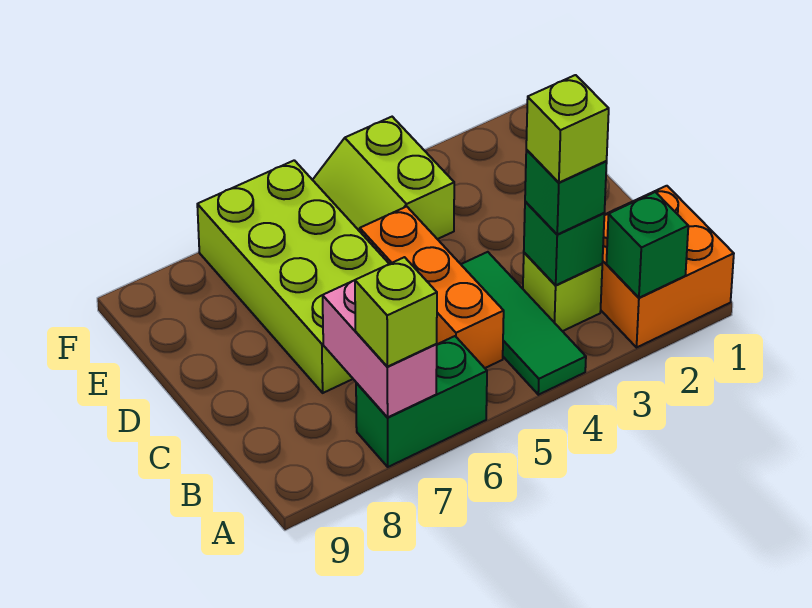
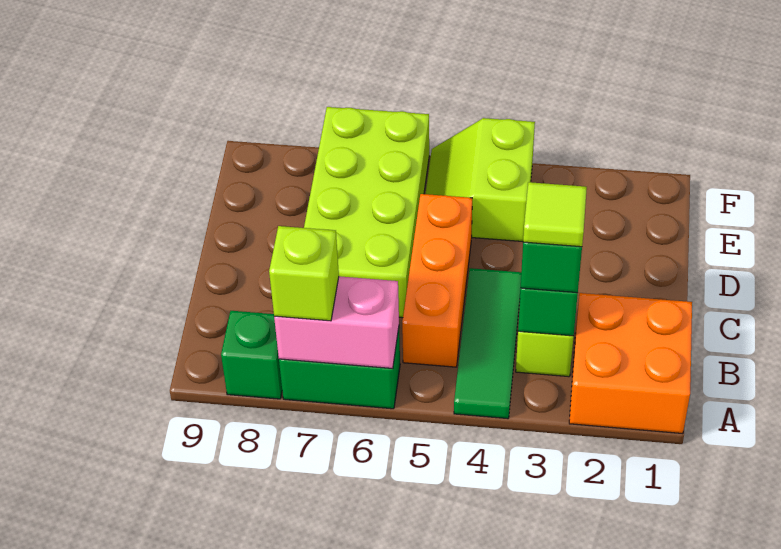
green 1x1 brick [606,192,688,298] -> green 1x1 brick moved to [221,311,282,399]
pink 1x2 brick [322,280,437,418] -> pink 1x2 brick turned to [274,276,399,368]
lime 1x1 brick [526,75,609,183] -> lime 1x1 tile [523,182,587,247]

